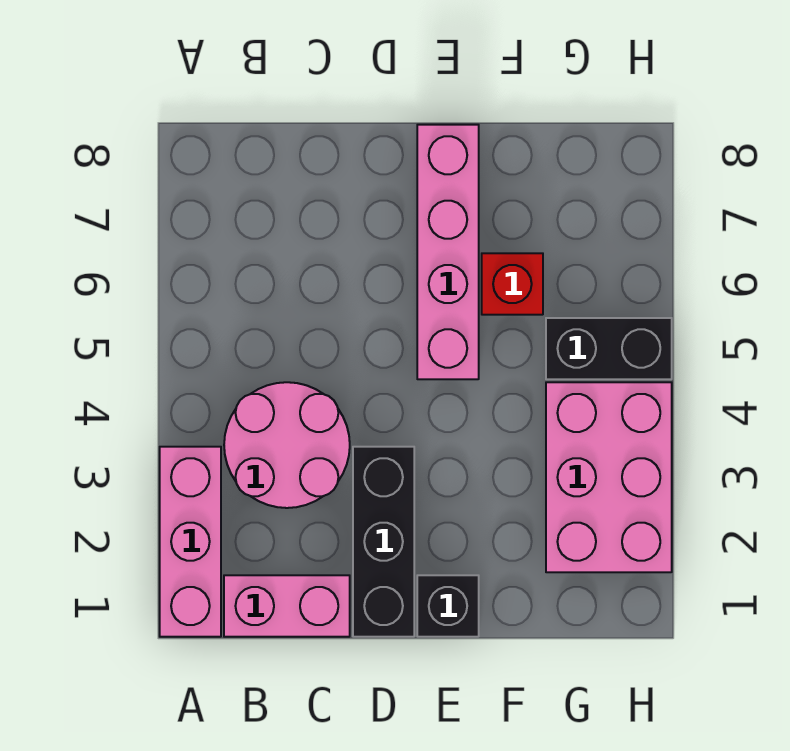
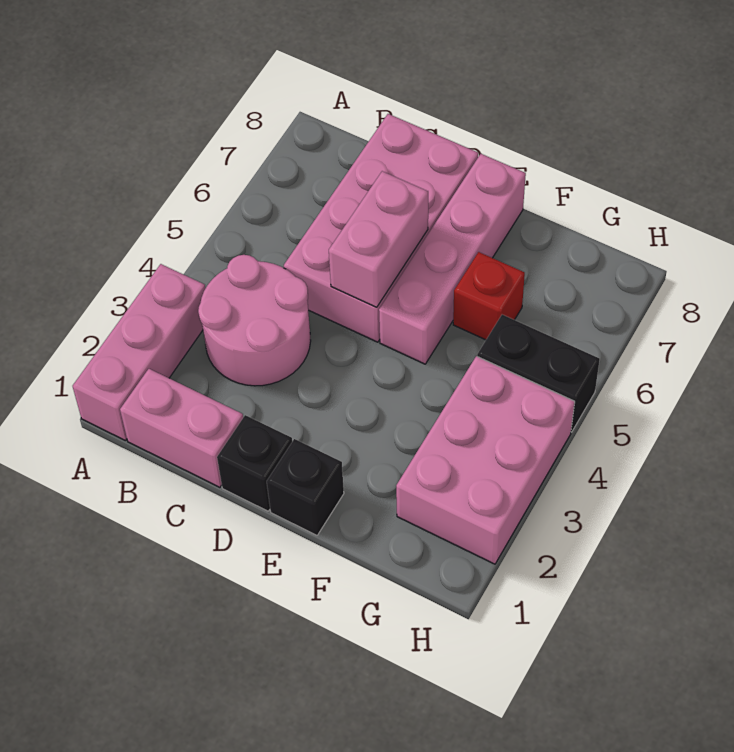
none -> pink 2x4 brick [284,114,478,342]
black 1x3 brick [353,447,414,637] -> black 1x1 brick [217,415,292,511]
none -> pink 1x2 brick [329,171,428,307]

